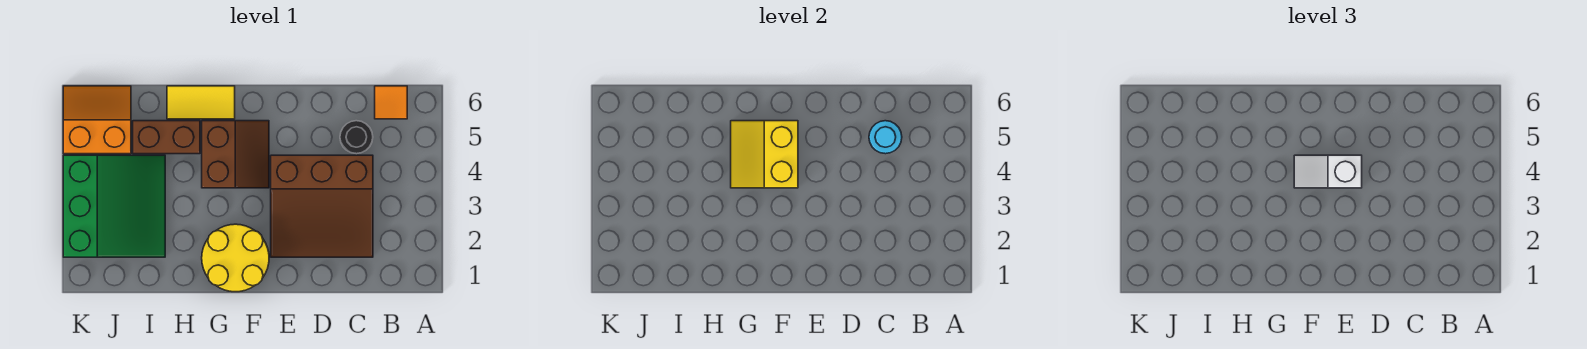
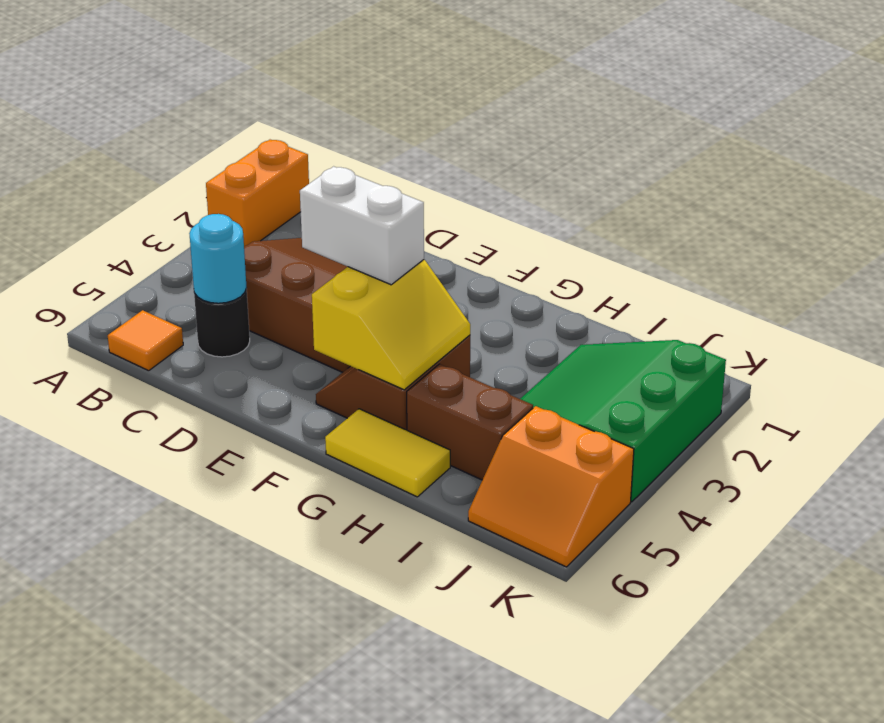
none -> orange 1x2 brick [206,140,309,246]
white 1x2 slope [1294,155,1362,188] -> white 1x2 brick [300,166,424,285]
yellow 2x2 round brick [202,224,269,292] -> none

